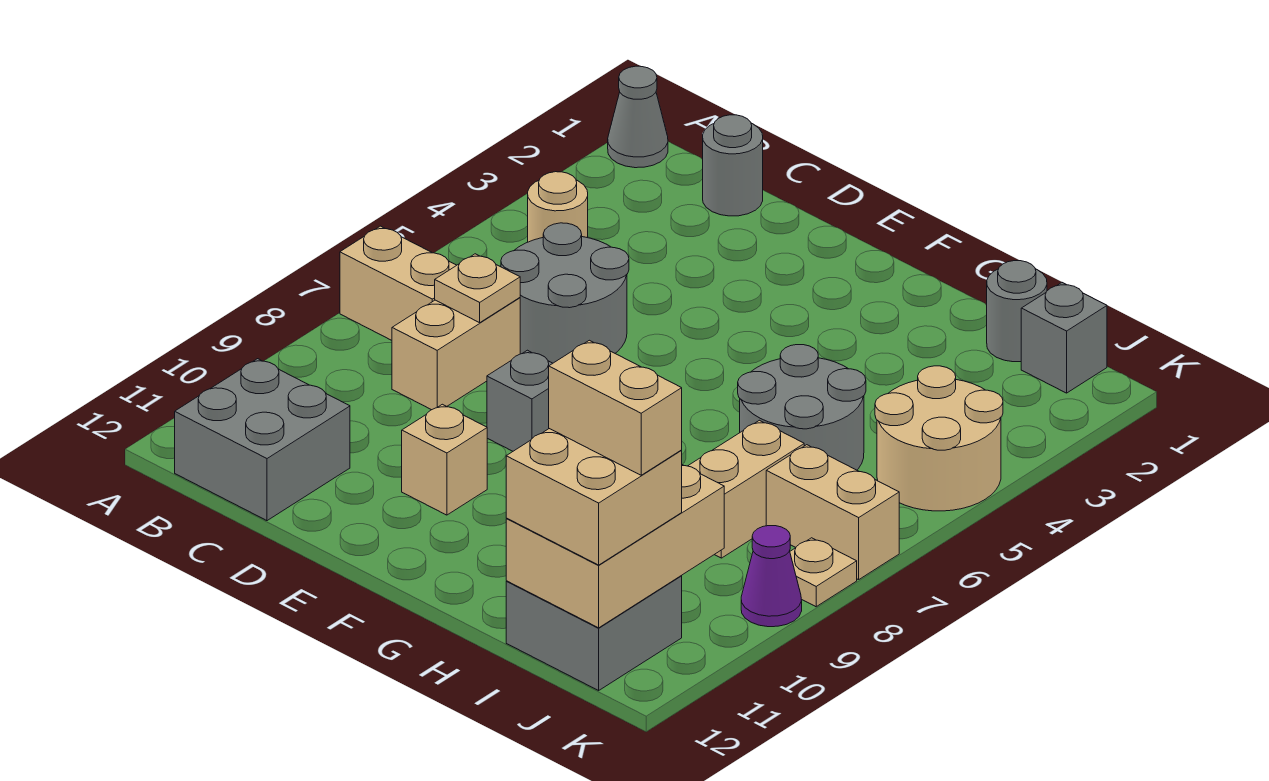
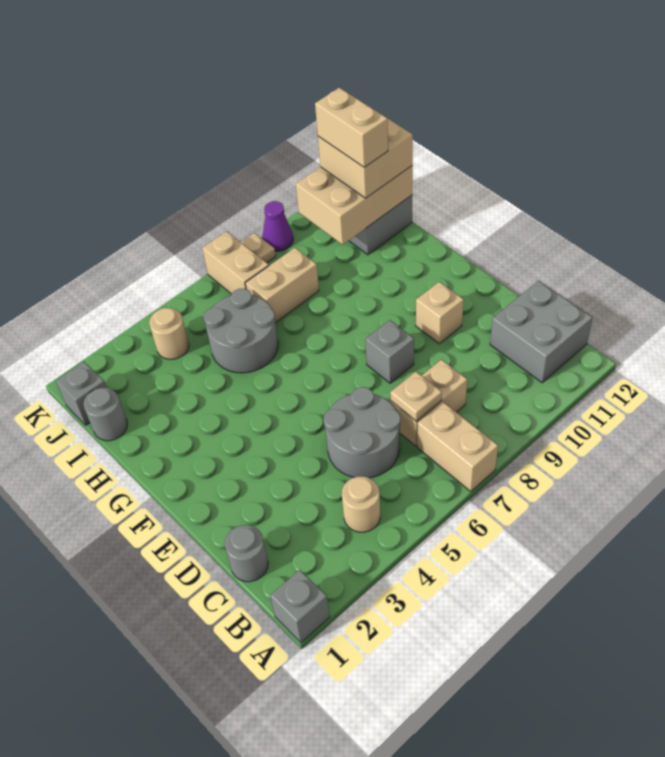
grey 1x1 cone [608,66,668,168] -> grey 1x1 brick [270,570,330,643]
tan 2x2 round brick [875,366,1003,511] -> tan 1x1 round brick [149,308,189,359]

